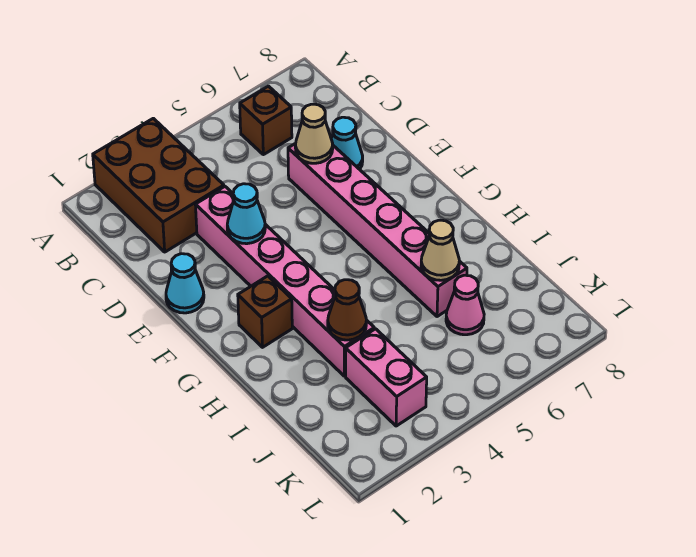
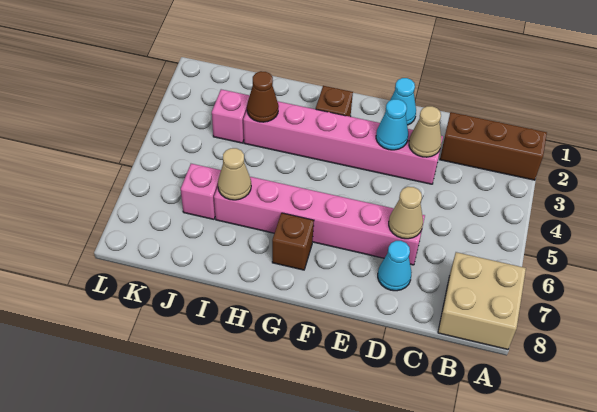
brown 2x3 brick [93,118,224,252] -> brown 1x3 brick [440,112,547,180]
none -> tan 2x2 brick [438,252,526,349]
brown 1x1 brick [240,86,292,155] -> brown 1x1 brick moved to [272,213,314,270]
none -> tan 1x1 cone [409,106,441,157]
pink 1x2 brick [346,329,427,426] -> pink 1x1 brick [212,89,250,143]
pink 1x1 cone [446,275,484,335] -> pink 1x1 brick [181,164,221,219]

